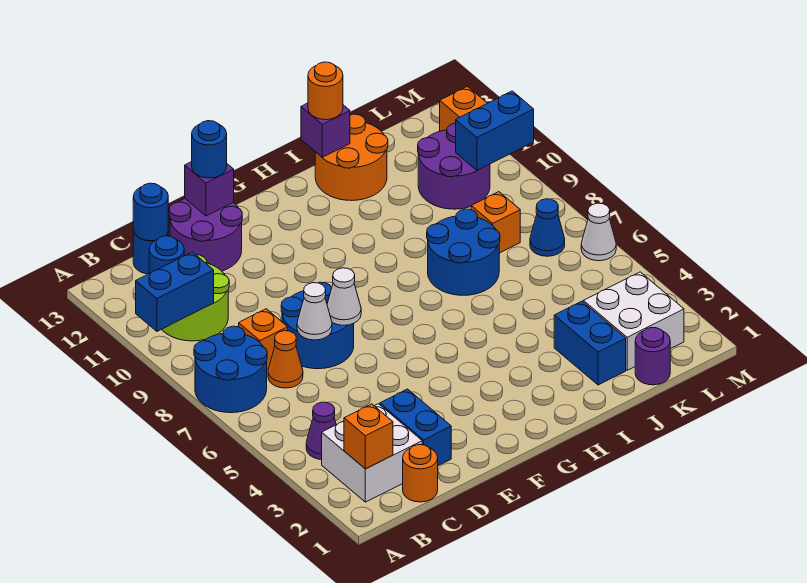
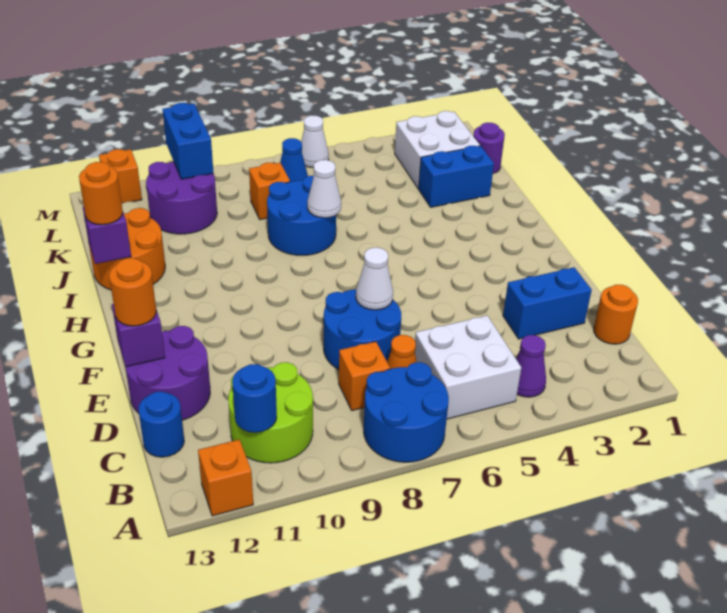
blue 1x2 brick [136,252,214,331] -> none
white 2x2 brick [322,404,422,502] -> white 2x2 brick moved to [415,316,521,419]
orange 1x1 brick [344,404,393,469] -> orange 1x1 brick moved to [198,439,253,516]
blue 1x1 round brick [133,183,168,241] -> none
white 1x1 cone [297,283,332,340] -> white 1x1 cone moved to [307,160,341,218]
blue 1x1 round brick [192,121,227,178] -> orange 1x1 round brick [109,258,156,326]

